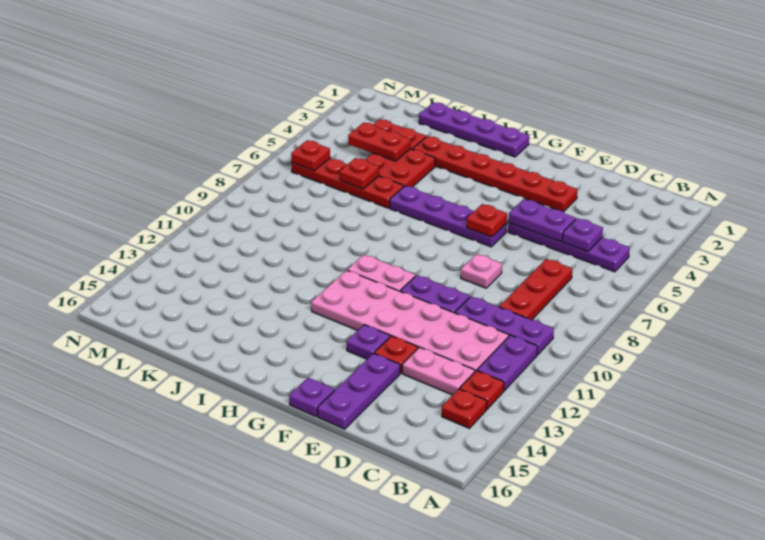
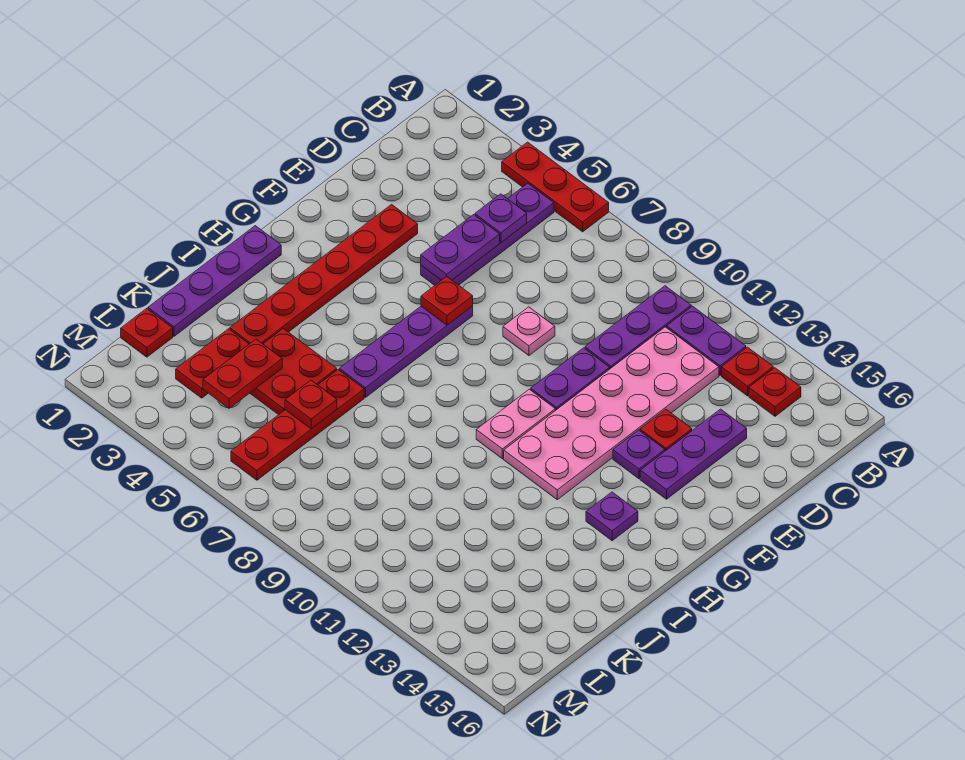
red 1x3 plate [499,259,572,320] -> red 1x3 plate moved to [502,142,609,232]
pink 1x2 plate [402,347,475,395] -> none
purple 1x3 plate [317,353,400,429] -> purple 1x3 plate turned to [640,409,747,499]
purple 1x1 plate [289,378,335,416] -> purple 1x1 plate moved to [586,492,638,541]
red 1x1 plate [291,140,330,171] -> red 1x1 plate moved to [121,308,173,357]

